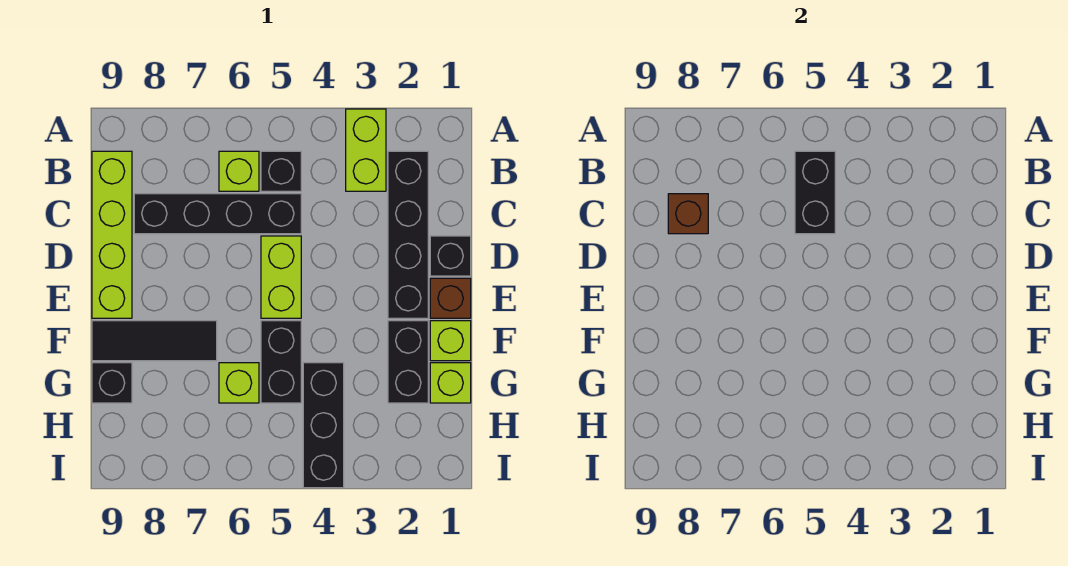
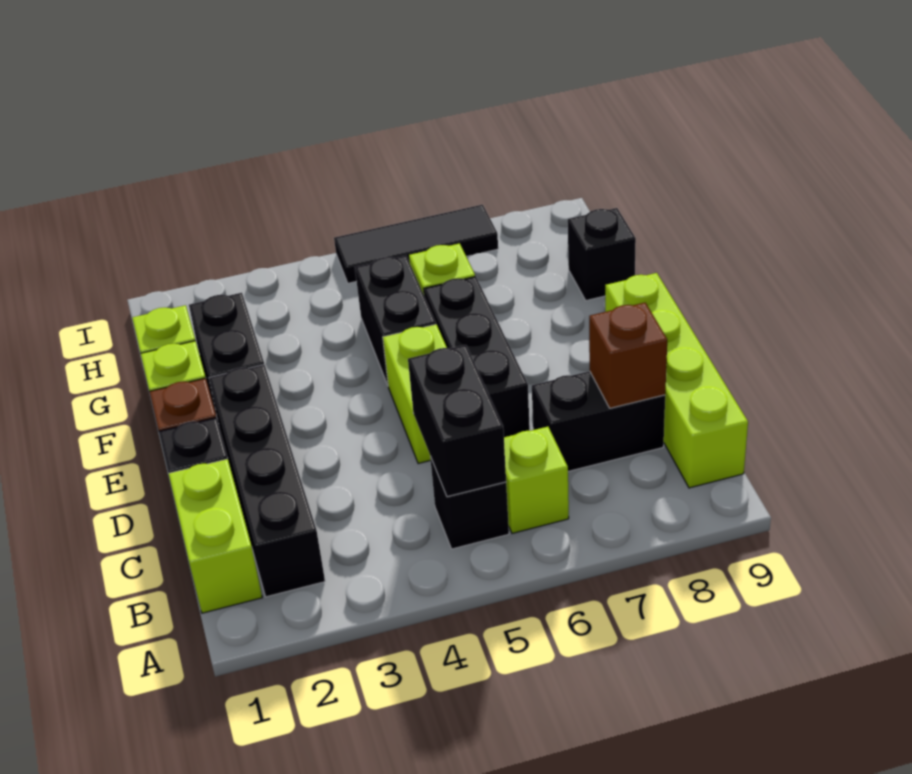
lime 1x2 brick [346,109,386,191] -> lime 1x2 brick moved to [169,459,262,613]
black 1x4 brick [134,194,301,234] -> black 1x2 brick [532,371,665,471]
black 1x3 tile [92,321,217,361] -> black 1x3 tile moved to [334,205,498,283]
black 1x3 brick [303,363,344,488] -> black 1x3 brick moved to [424,276,530,437]

